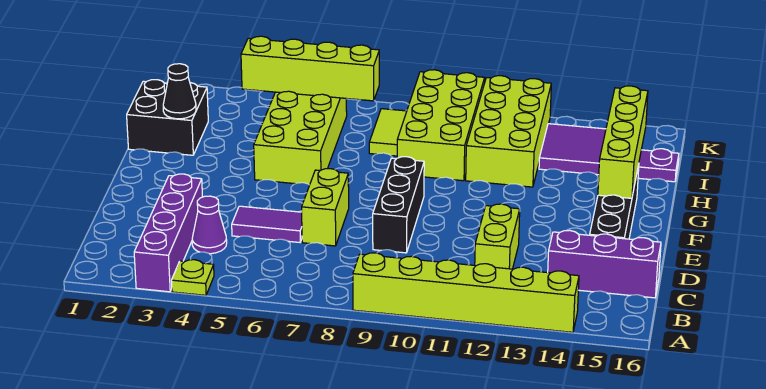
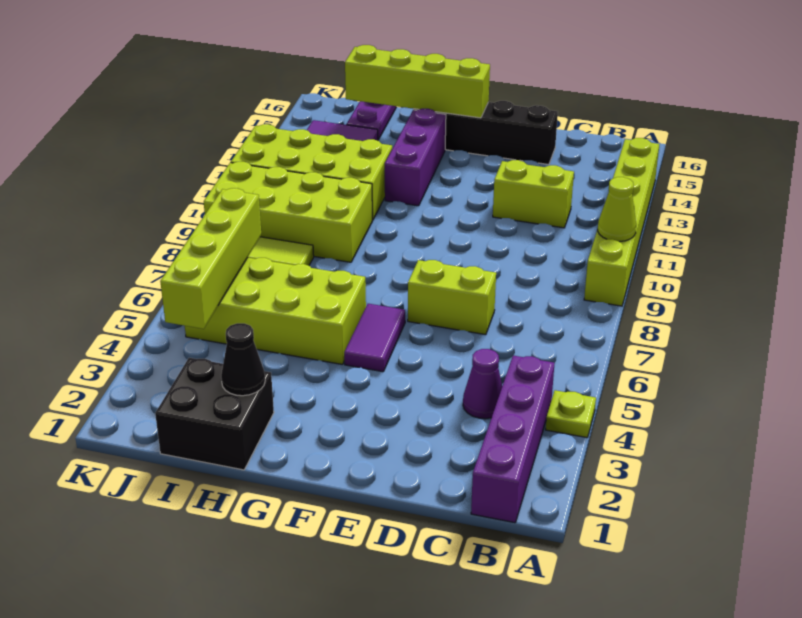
purple 1x4 brick [134,174,202,292] -> purple 1x4 brick turned to [471,356,555,523]
none -> lime 1x1 cone [598,177,636,242]
purple 1x3 brick [548,230,661,298] -> purple 1x3 brick moved to [385,109,446,206]
purple 1x2 tile [232,206,302,242] -> purple 1x2 tile moved to [344,304,405,372]
black 1x3 brick [373,157,424,253] -> none

